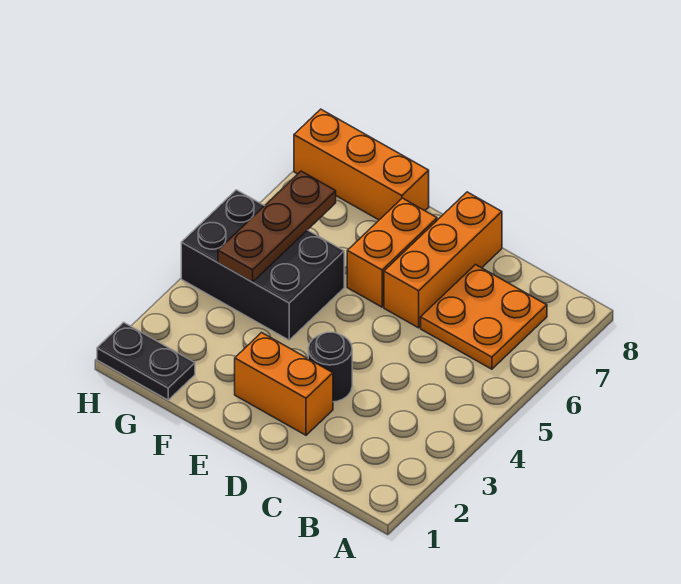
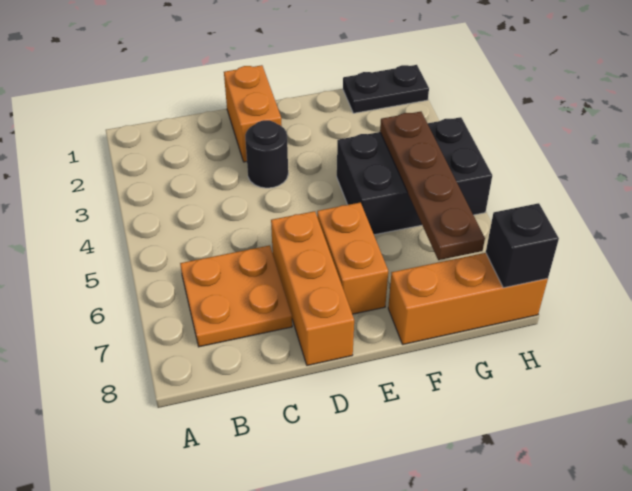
orange 1x2 brick [235,333,333,435] -> orange 1x2 brick turned to [224,65,282,162]
brown 1x3 plate [218,171,336,282] -> brown 1x4 plate [380,112,485,260]
none -> black 1x1 brick [486,203,559,288]

